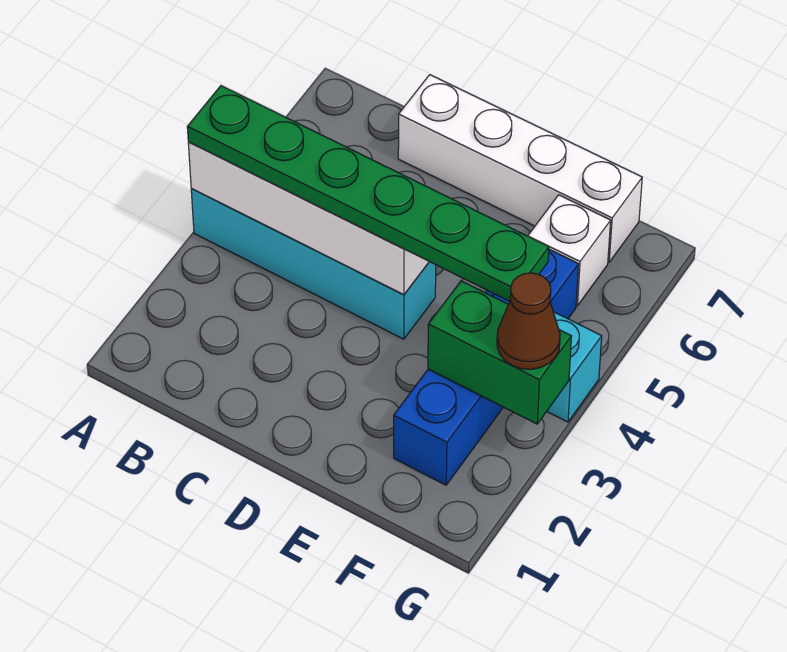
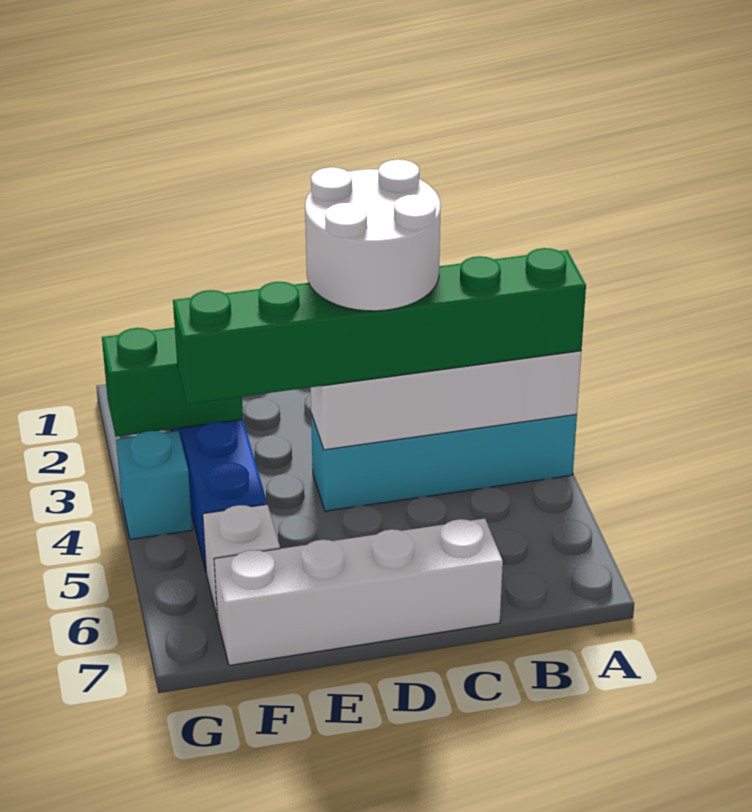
green 1x6 plate [187,86,549,301] -> green 1x6 brick [173,248,586,404]
none -> white 2x2 round brick [305,159,441,311]
brown 1x1 cone [497,273,560,369] -> none

